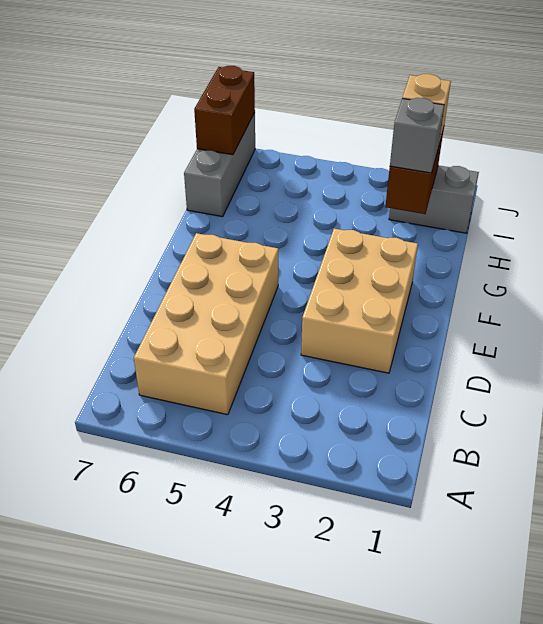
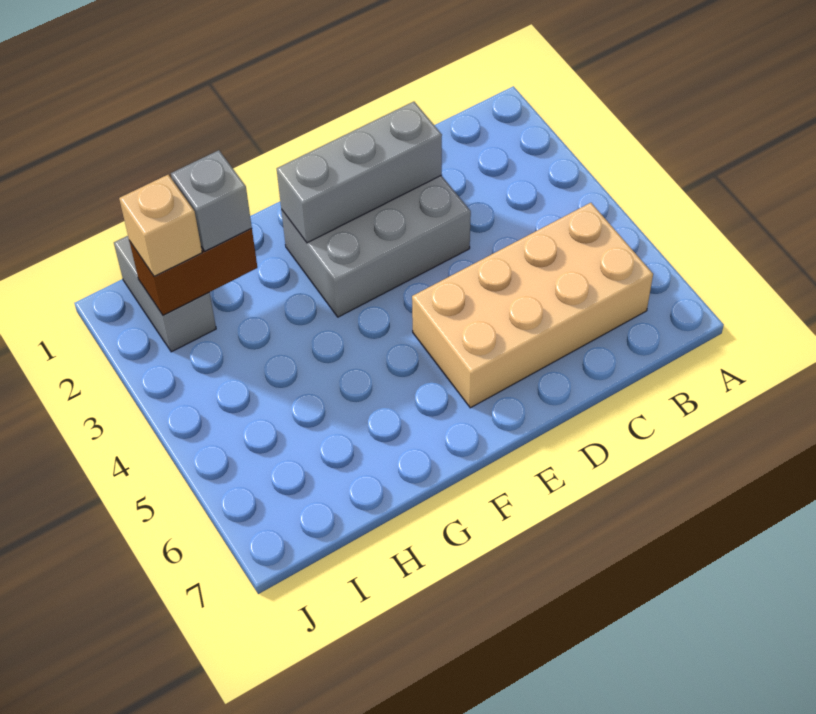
tan 2x3 brick [301,229,418,373] -> grey 2x3 brick [281,175,471,317]
grey 1x3 brick [184,112,255,217] -> grey 1x3 brick moved to [277,102,442,243]
brown 1x2 brick [194,66,255,155] -> none

